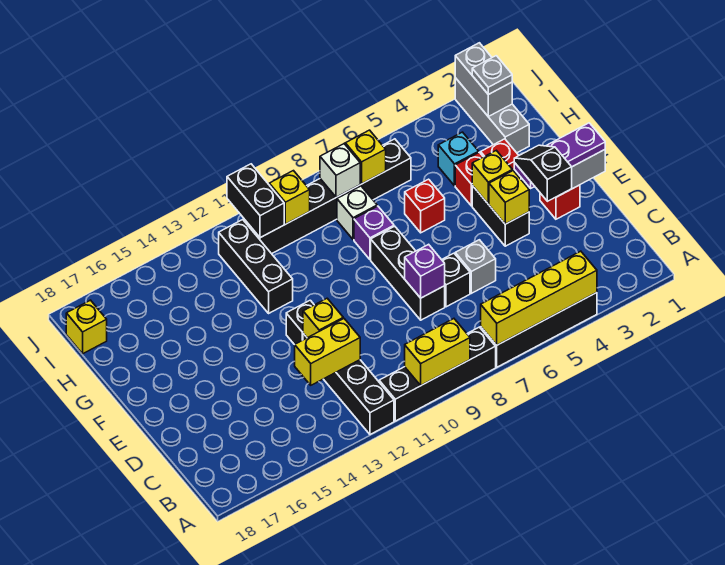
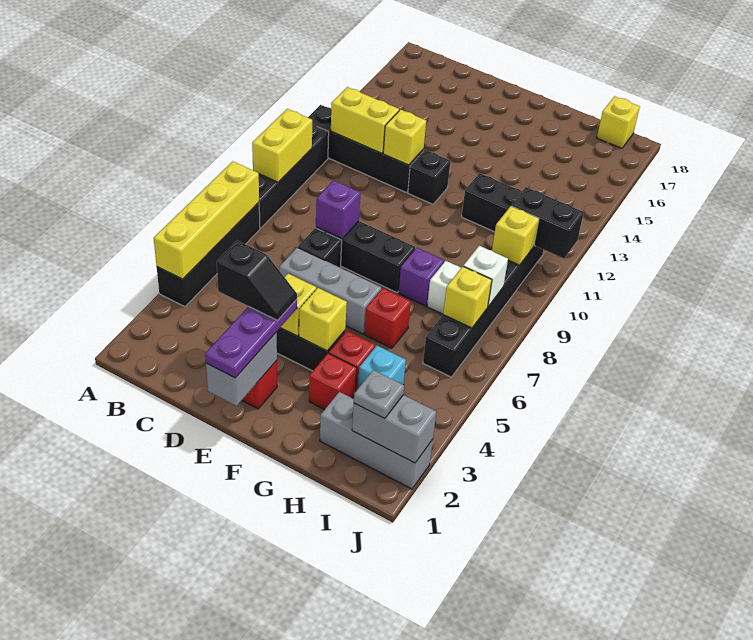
yellow 1x2 brick [295,319,360,385] -> yellow 1x2 brick turned to [331,87,399,153]
grey 1x1 brick [455,240,496,293] -> grey 1x3 brick [279,248,381,334]

